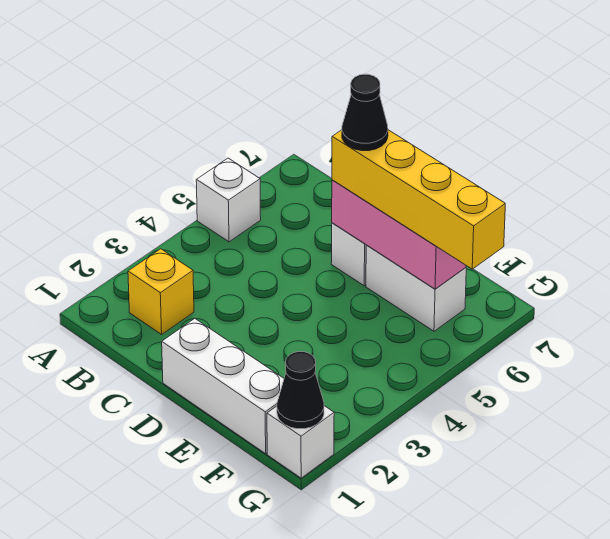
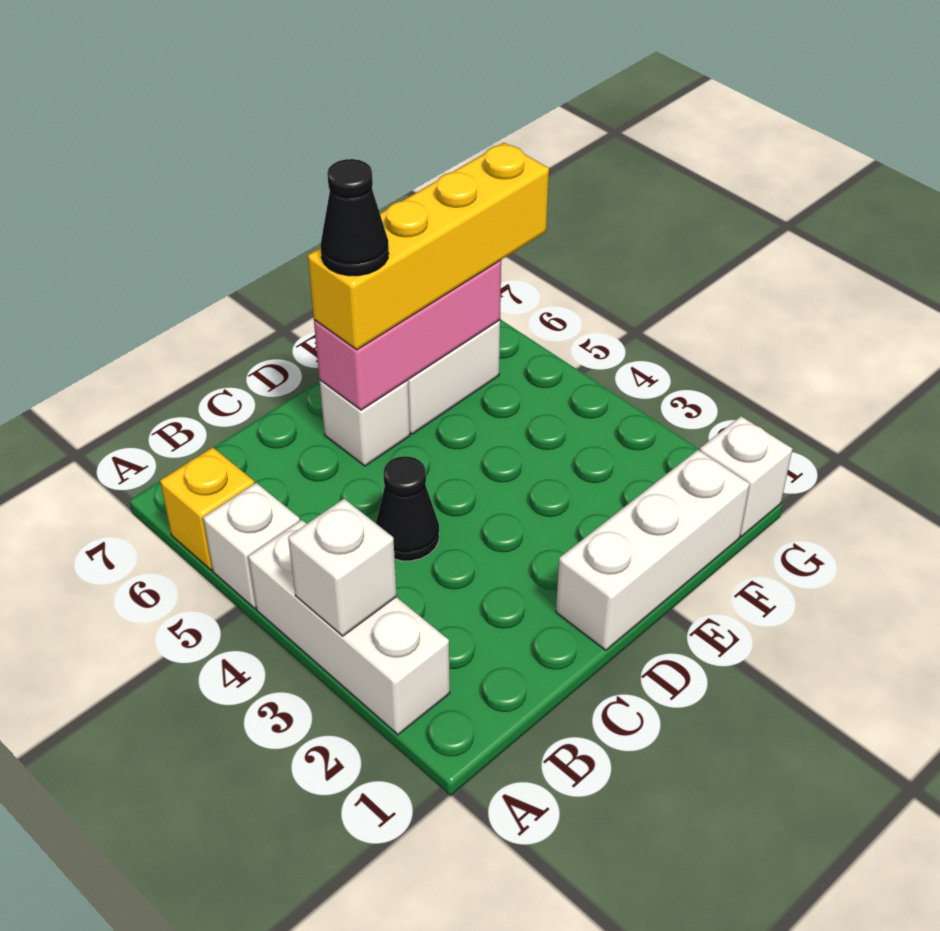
none -> white 1x3 brick [248,520,450,735]
none -> white 1x1 brick [288,499,397,636]
yellow 1x1 brick [128,249,194,334] -> yellow 1x1 brick moved to [160,447,254,570]
black 1x1 cone [277,352,324,429] -> black 1x1 cone moved to [376,456,439,561]

